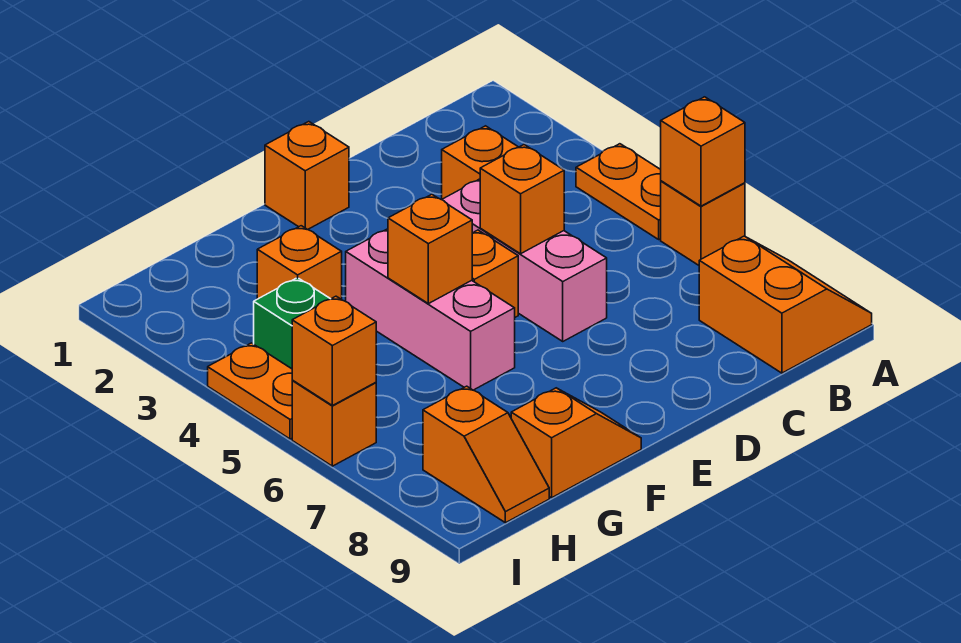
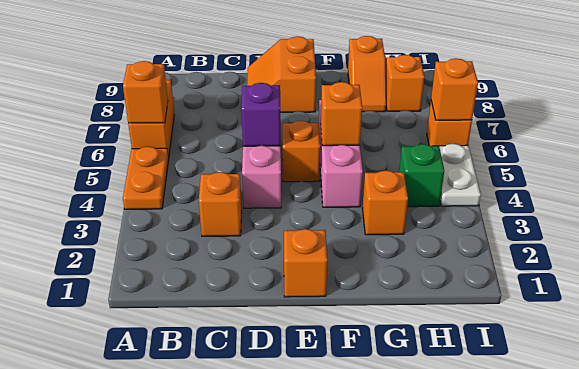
orange 1x1 brick [661,181,745,265] -> orange 1x2 brick [128,80,174,158]
orange 2x2 slope [699,236,872,373] -> orange 2x2 slope moved to [247,36,316,112]
orange 1x1 brick [480,145,564,254] -> purple 1x1 brick [241,83,281,146]
orange 1x2 slope [511,388,641,498] -> orange 1x2 slope turned to [348,36,386,112]
orange 1x2 plate [208,343,293,439] -> white 1x2 plate [439,144,481,206]

